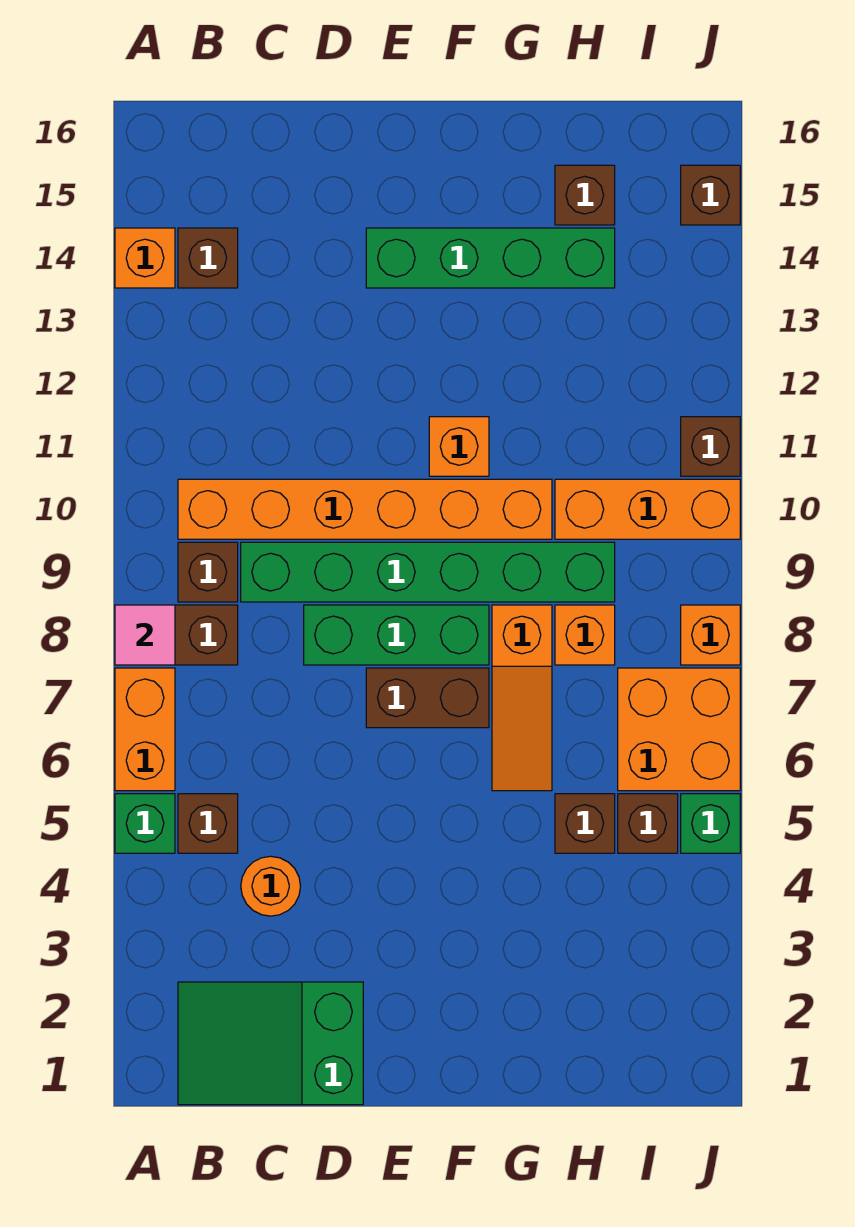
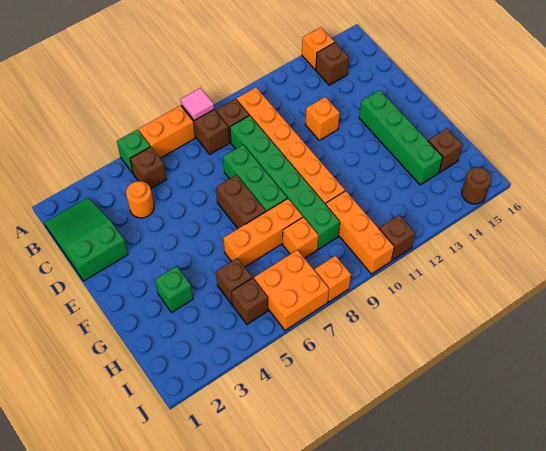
orange 1x1 brick [429,417,489,476] -> orange 1x1 brick moved to [305,97,340,140]
orange 1x3 slope [492,605,552,791] -> orange 1x3 brick [223,199,303,267]
green 1x1 brick [681,794,740,853] -> green 1x1 brick moved to [155,266,193,312]
brown 1x1 brick [681,165,740,225] -> brown 1x1 round brick [462,167,491,204]

